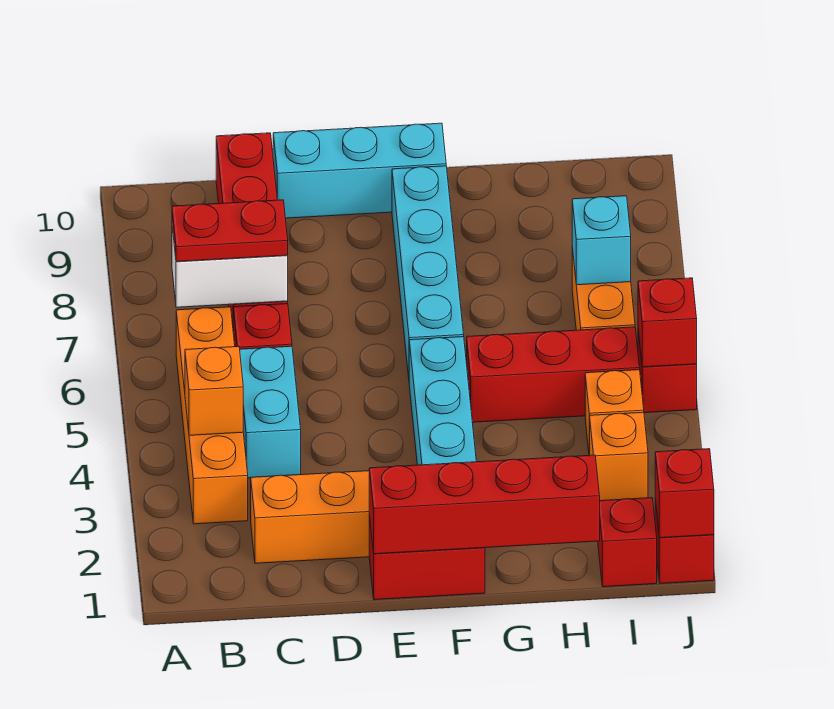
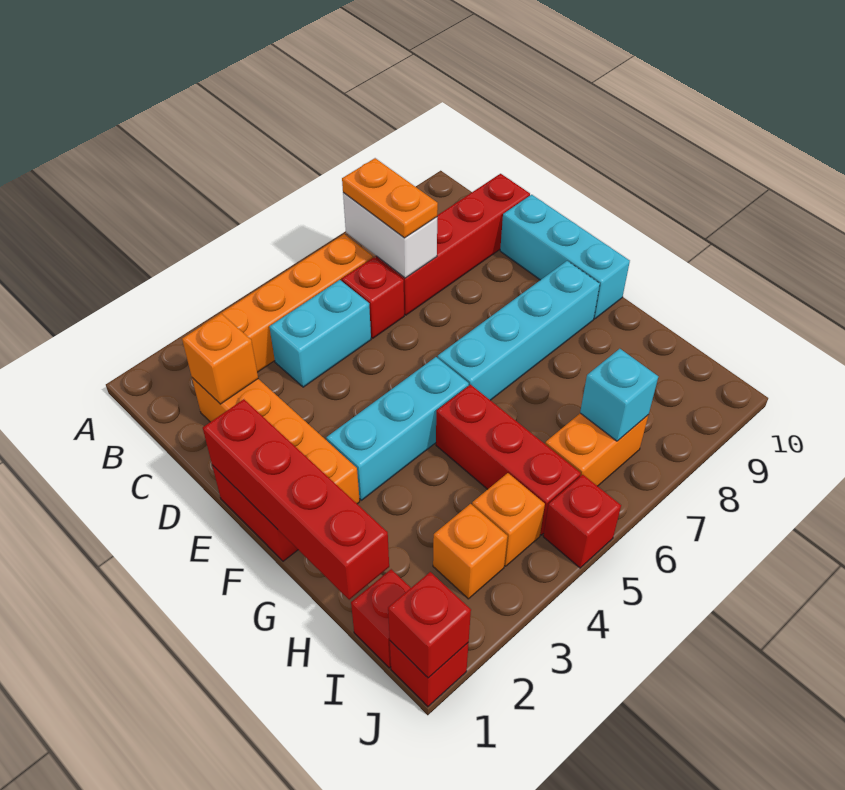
orange 1x1 brick [185,346,243,435] -> orange 1x1 brick moved to [182,314,258,404]
red 1x2 plate [172,200,288,262] -> orange 1x2 plate [342,158,438,238]
red 1x1 brick [638,278,697,367] -> none

